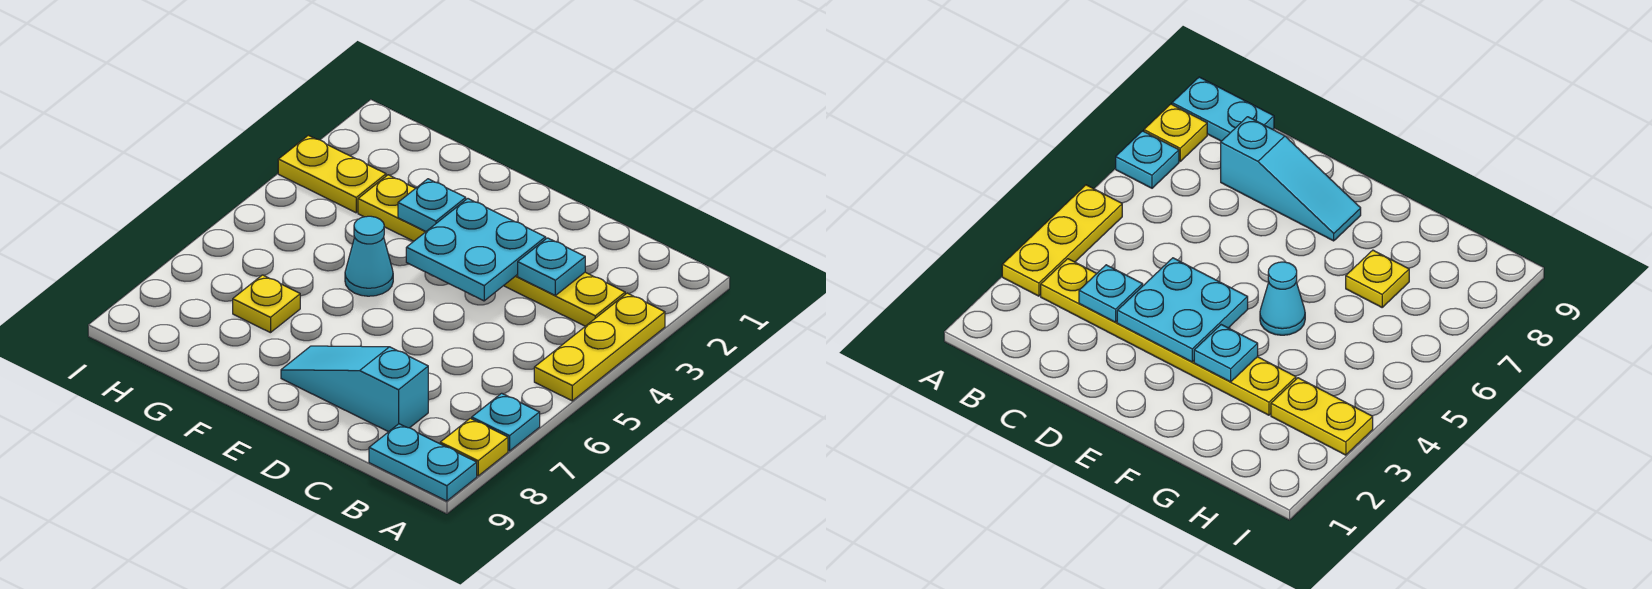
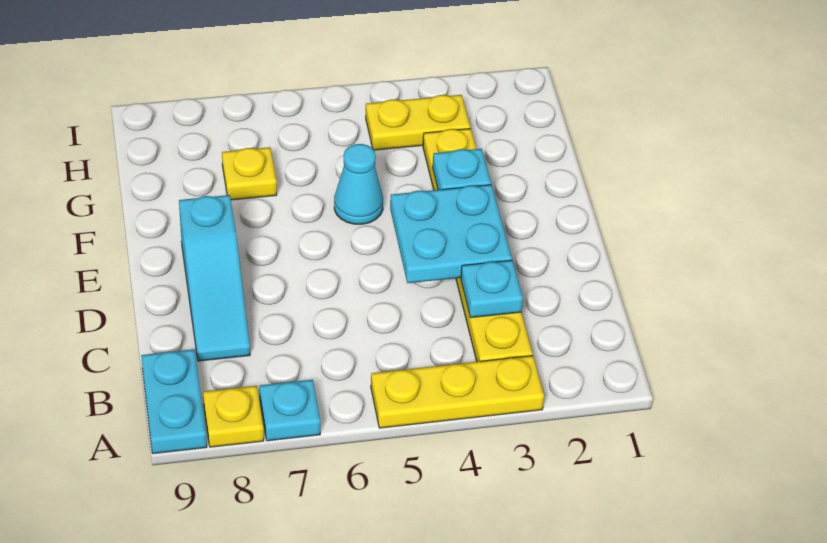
cyan 1x3 slope [281,346,428,432] -> cyan 1x3 slope turned to [179,195,250,361]
yellow 1x2 plate [278,135,386,213] -> yellow 1x2 plate turned to [366,95,470,150]

